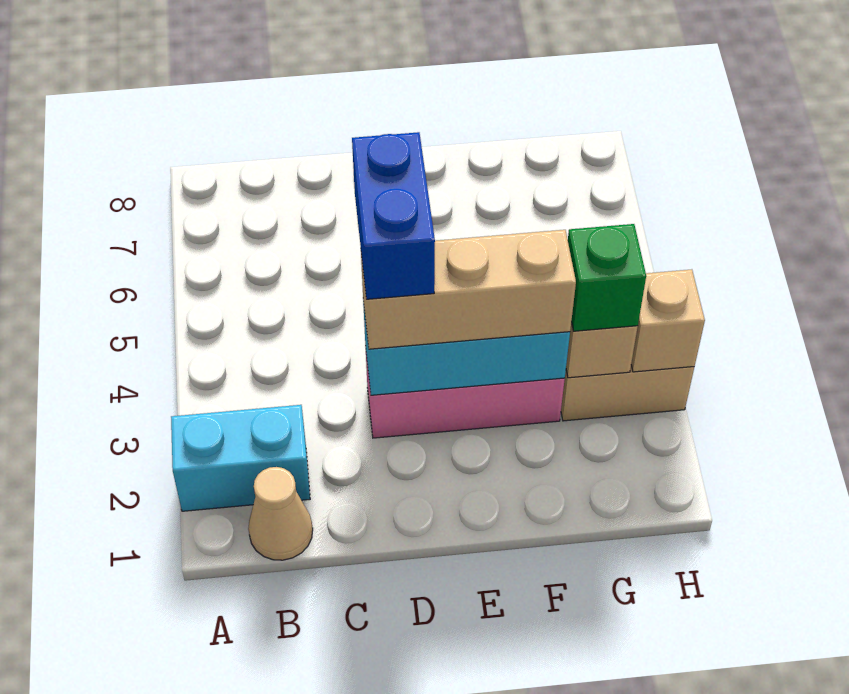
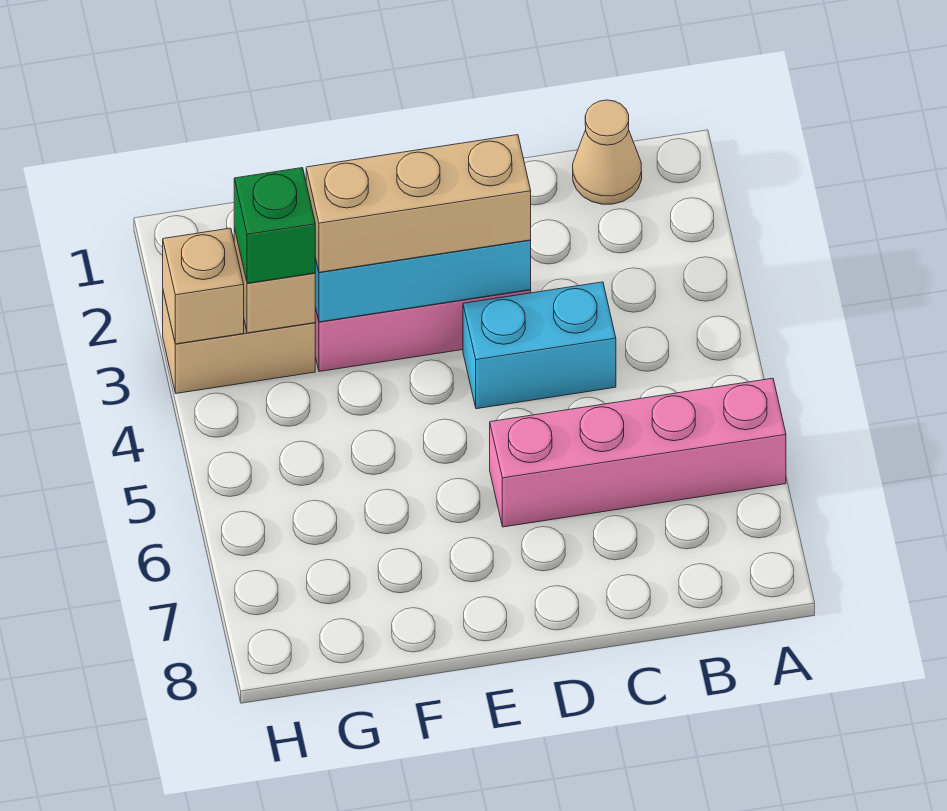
cyan 1x2 brick [171,405,310,511] -> cyan 1x2 brick moved to [463,282,616,409]
none -> pink 1x4 brick [490,378,786,527]
blue 1x2 brick [352,132,435,299] -> none

